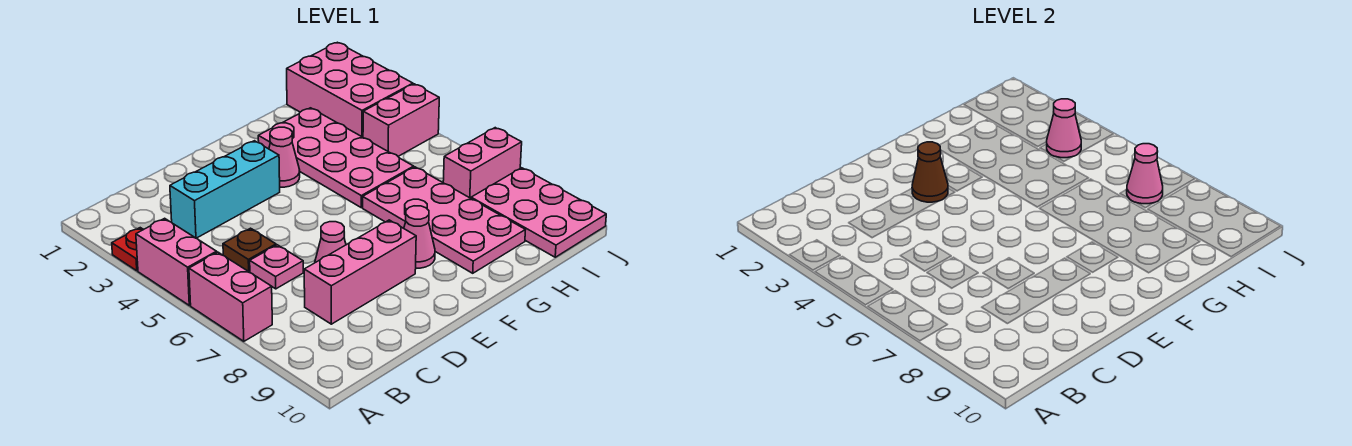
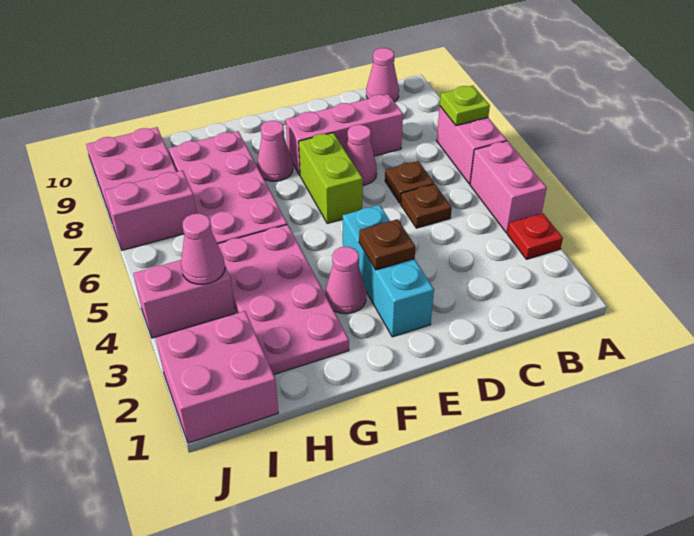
none -> lime 1x1 plate [440,85,490,126]
cyan 1x3 brick [170,141,280,238] -> cyan 1x3 brick turned to [343,205,434,337]
pink 1x1 plate [250,245,303,289] -> brown 1x1 plate [385,161,434,203]
brown 1x1 cone [912,142,948,202] -> brown 1x1 plate [359,219,415,270]
none -> lime 1x2 brick [299,133,363,223]
pink 2x3 brick [287,42,413,137] -> pink 2x2 brick [156,311,278,443]
pink 1x1 cone [1127,144,1163,204] -> pink 1x1 cone moved to [366,48,399,102]

